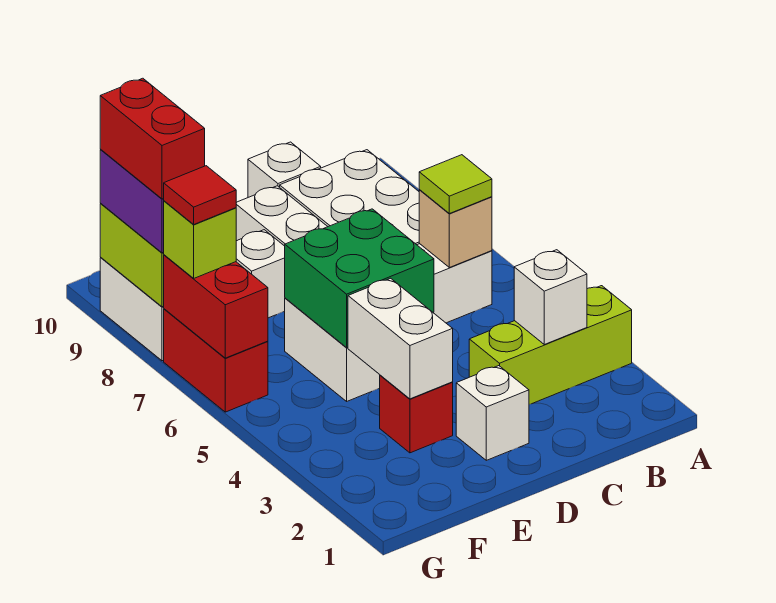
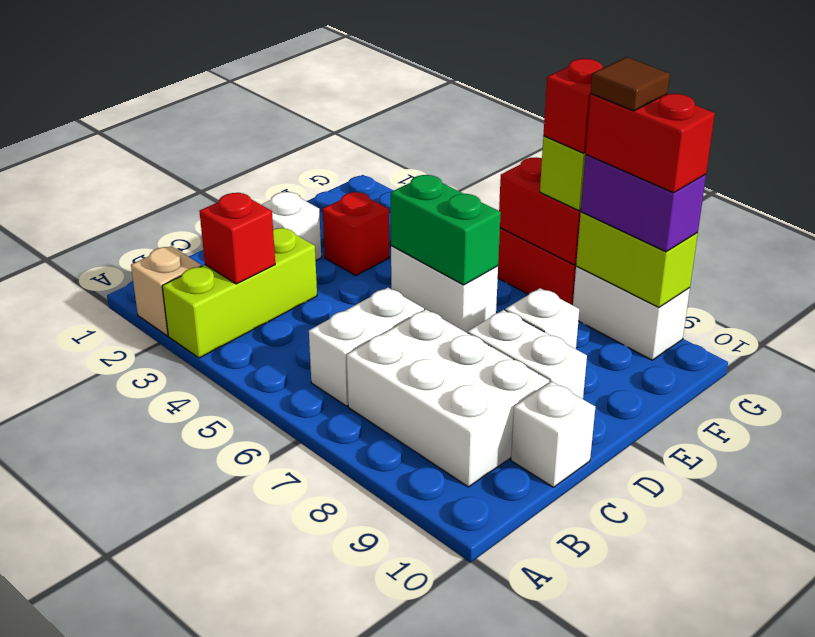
white 1x1 brick [514,250,587,345] -> red 1x1 brick [200,193,275,284]
tan 1x1 brick [419,190,492,268] -> tan 1x1 brick moved to [131,246,201,336]
lime 1x1 tile [419,155,492,214] -> none
green 2x2 brick [285,209,434,347] -> green 1x2 brick [391,175,501,285]
white 1x2 brick [348,278,453,399] -> none
red 1x1 tile [164,166,236,224] -> red 1x1 brick [543,59,602,153]
none -> brown 1x1 tile [591,57,670,111]

